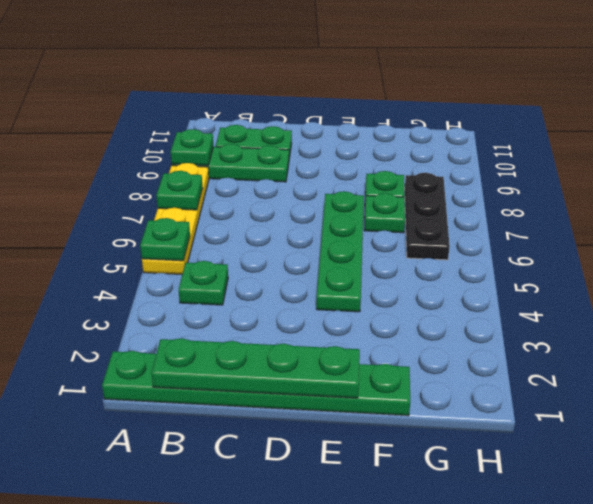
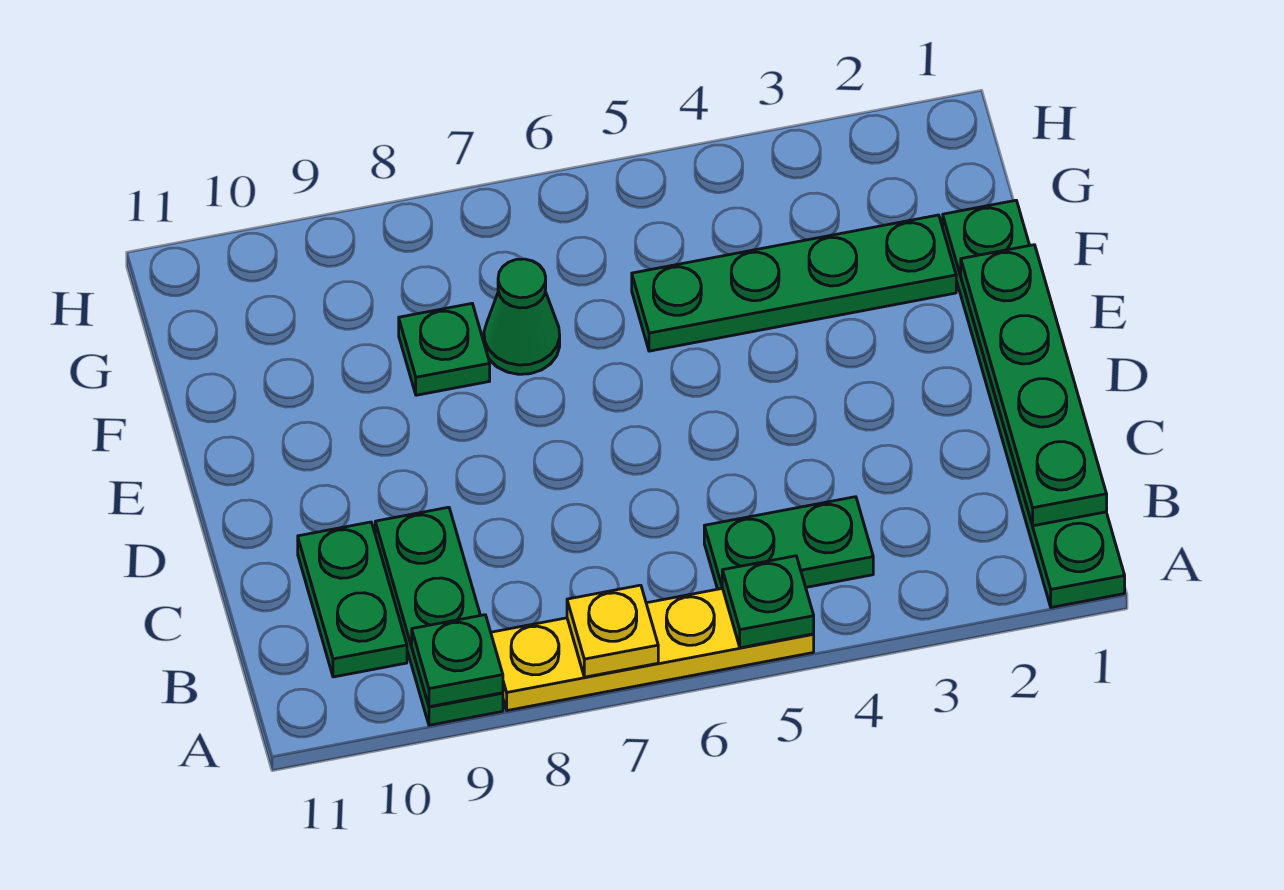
green 1x1 plate [156,171,203,210] -> yellow 1x1 plate [567,585,658,677]
green 1x1 plate [179,261,228,305] -> green 1x2 plate [704,497,873,589]
green 1x4 plate [316,191,364,312] -> green 1x4 plate moved to [632,215,956,351]
green 1x1 plate [364,193,405,233] -> green 1x1 cone [484,259,560,374]
black 1x3 plate [405,173,450,260] -> none

